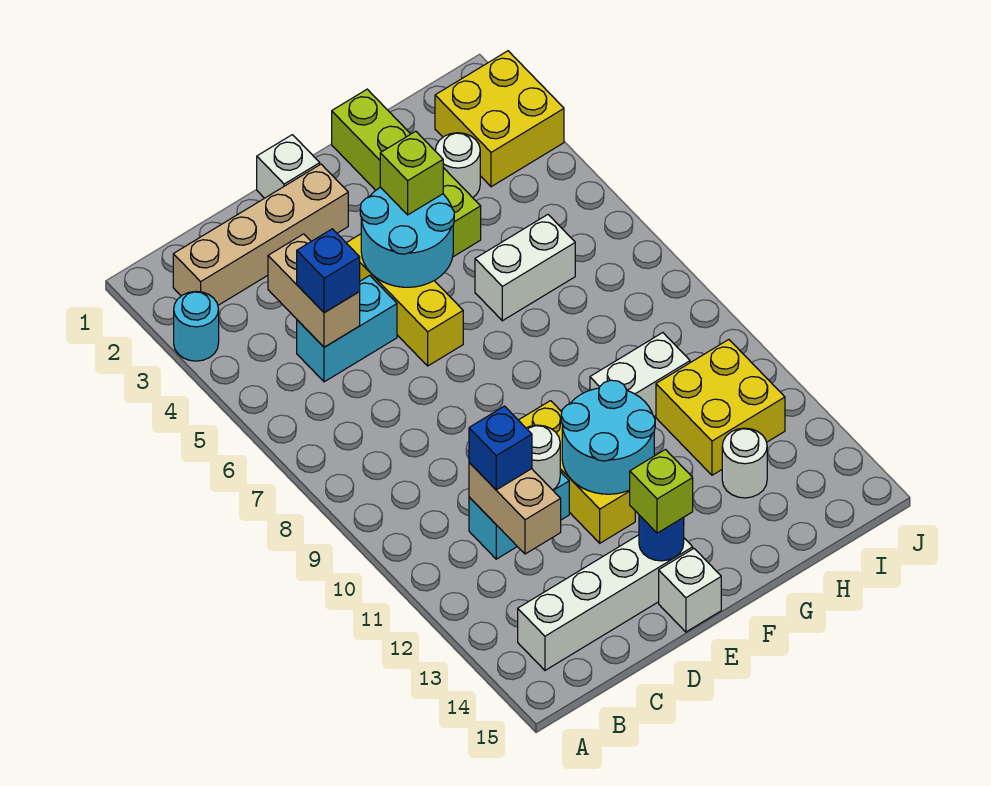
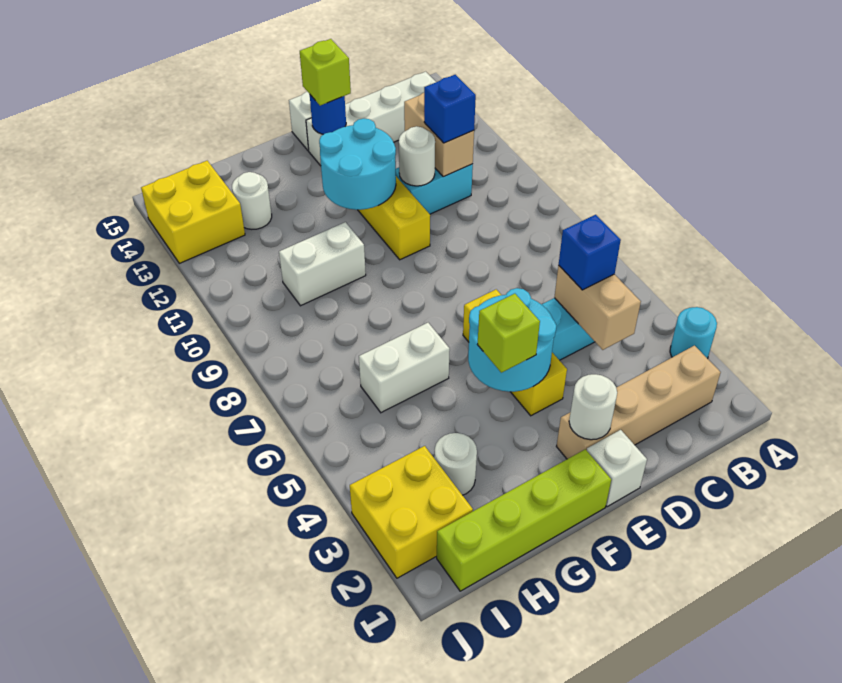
none -> white 1x1 round brick [569,374,617,440]
lime 1x4 brick [332,89,481,257] -> lime 1x4 brick turned to [437,449,611,591]
yellow 2x2 brick [656,340,785,475] -> yellow 2x2 brick moved to [141,161,245,263]

